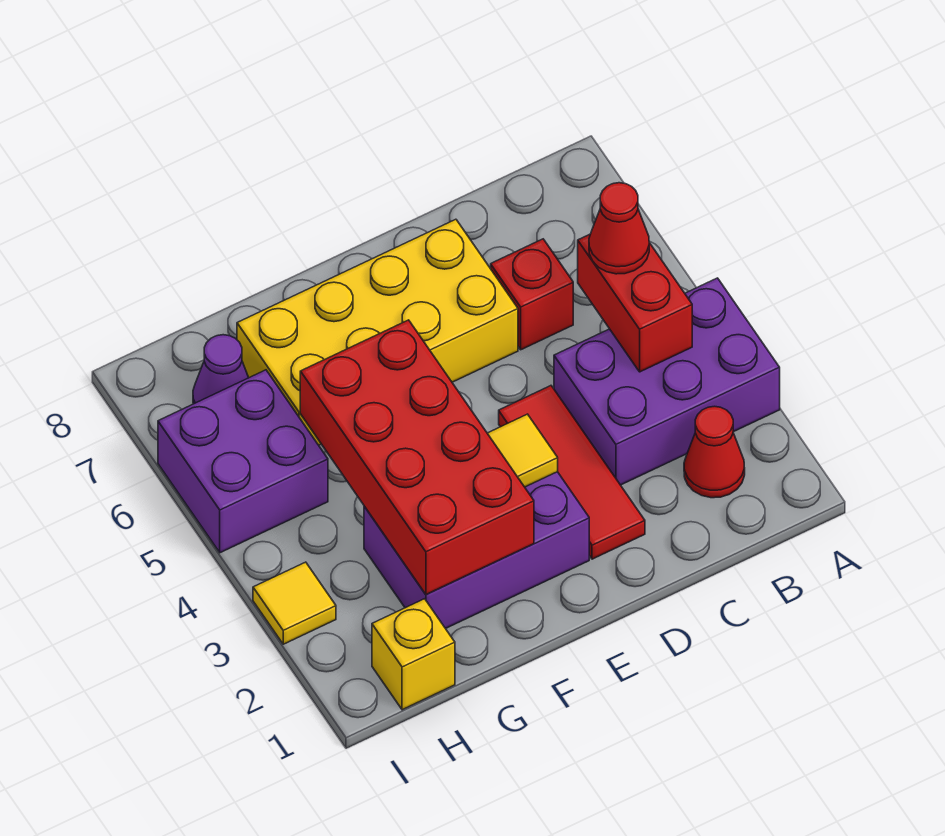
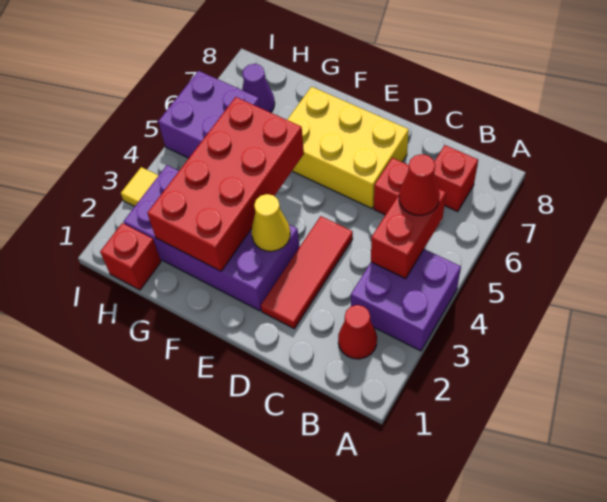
purple 2x3 brick [554,278,780,485] -> purple 2x2 brick [351,249,461,351]
none -> red 1x1 brick [434,145,478,212]
yellow 2x4 brick [237,219,518,445] -> yellow 2x3 brick [287,87,409,208]
purple 2x3 brick [364,472,589,628] -> purple 2x4 brick [124,165,299,311]
yellow 1x1 tile [487,414,558,487] -> yellow 1x1 cone [251,194,290,251]
yellow 1x1 brick [372,599,455,710] -> red 1x1 brick [100,223,161,290]

